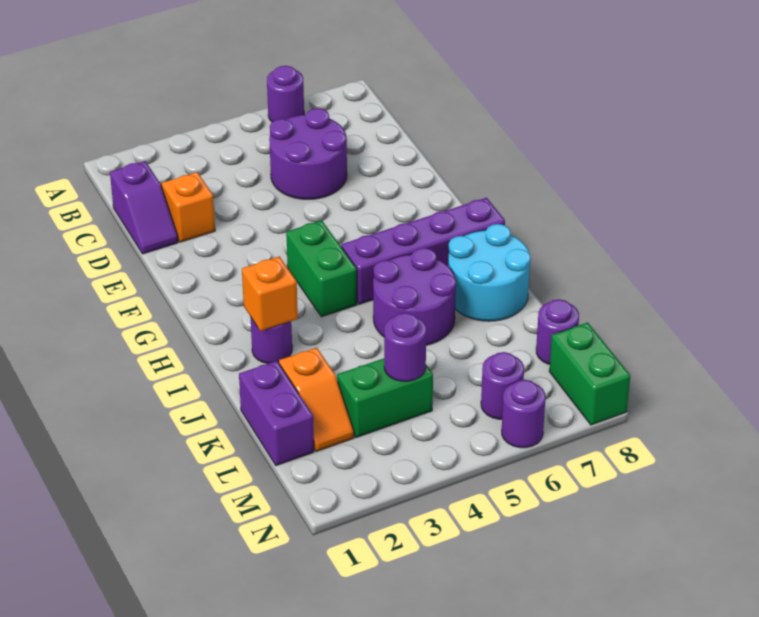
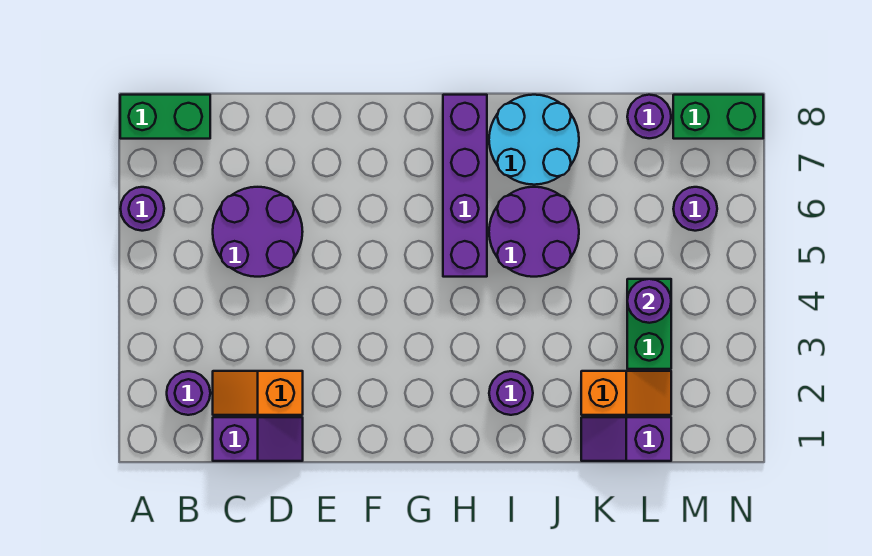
green 1x2 brick [286,220,357,317] -> green 1x2 brick moved to [120,95,210,139]
orange 1x1 brick [242,256,298,331] -> none
purple 1x2 brick [239,361,314,466] -> purple 1x2 slope [581,417,671,461]
purple 1x1 round brick [502,380,545,448] -> purple 1x1 round brick moved to [167,371,210,415]

